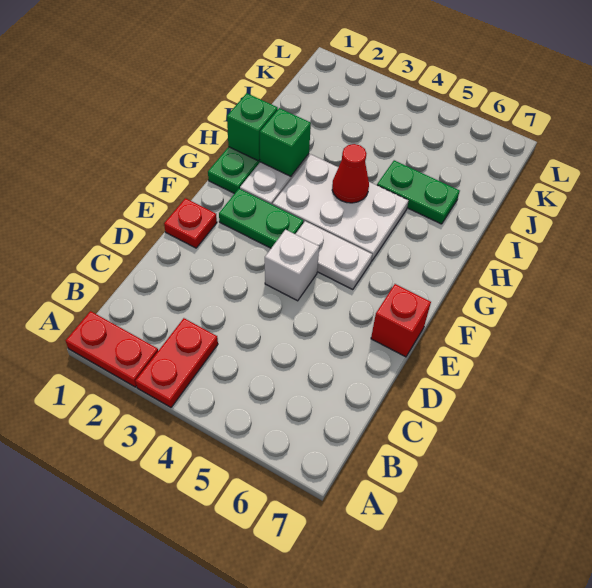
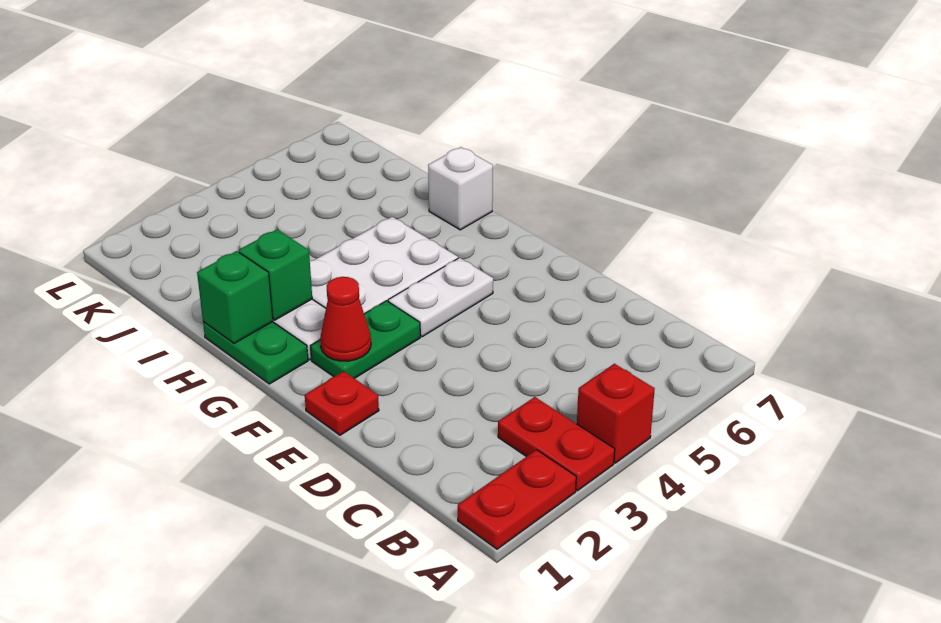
white 1x1 brick [265,230,319,301] -> white 1x1 brick moved to [428,147,493,230]
red 1x1 brick [371,284,431,357] -> red 1x1 brick moved to [577,364,655,463]
red 1x1 cone [332,144,369,203] -> red 1x1 cone moved to [320,277,371,361]
green 1x2 plate [377,160,460,224] -> none

